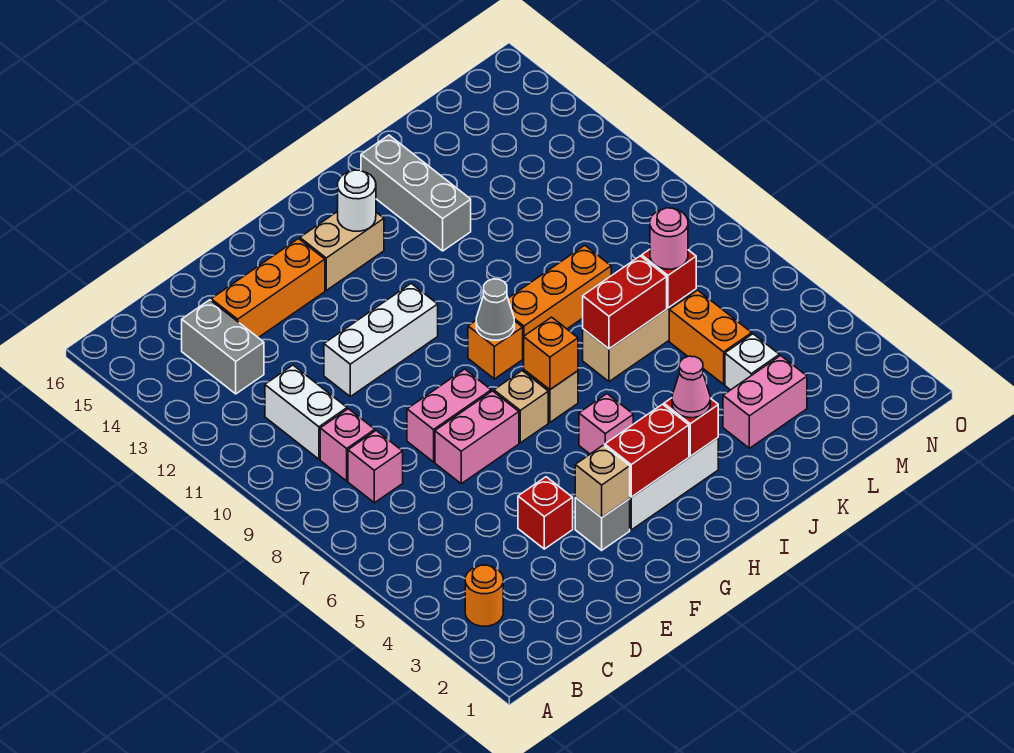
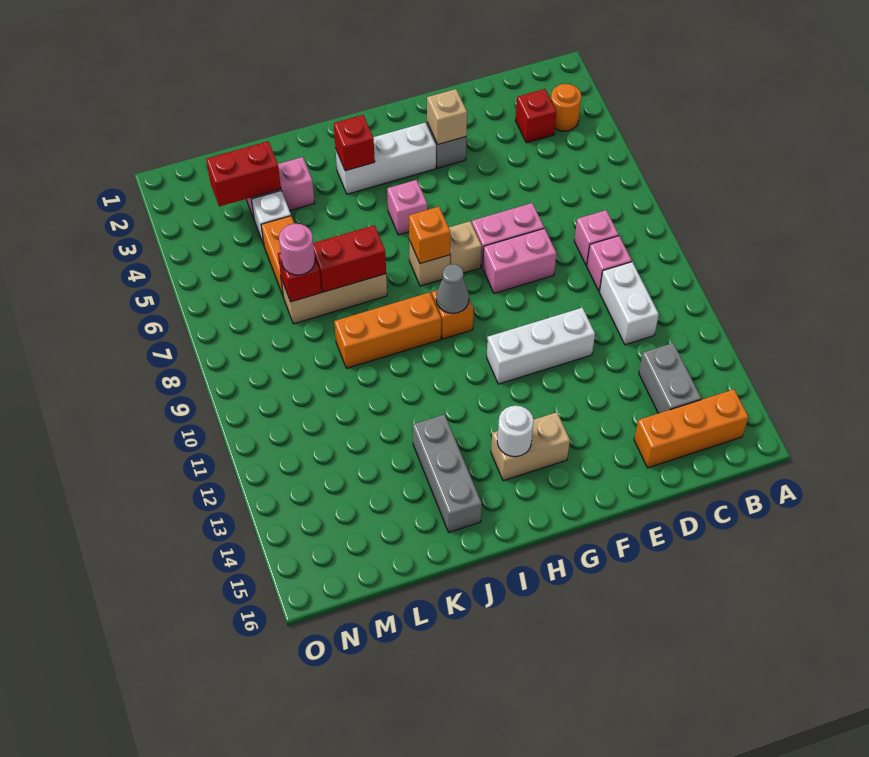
orange 1x3 brick [211,239,325,338] -> orange 1x3 brick moved to [634,389,748,468]
red 1x1 brick [518,477,573,549] -> red 1x1 brick moved to [515,89,556,143]
red 1x2 brick [605,404,689,497] -> red 1x2 brick moved to [206,141,281,206]
pink 1x1 cone [672,356,710,418] -> none

